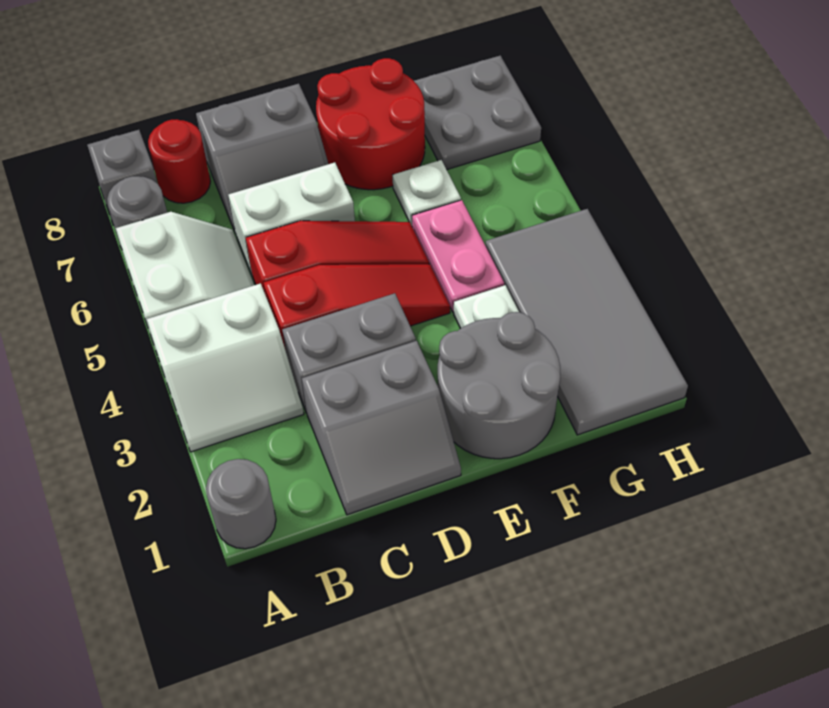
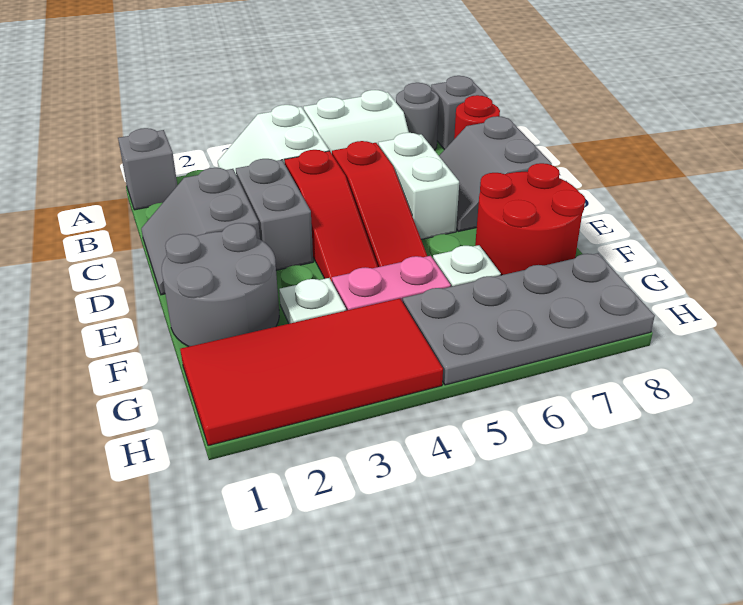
grey 1x1 round brick [206,459,276,549] -> grey 1x1 brick [118,128,177,210]
grey 2x4 tile [486,209,688,435] -> red 2x4 tile [180,299,443,446]
grey 2x2 plate [414,56,541,170] -> grey 2x4 plate [403,253,655,385]

